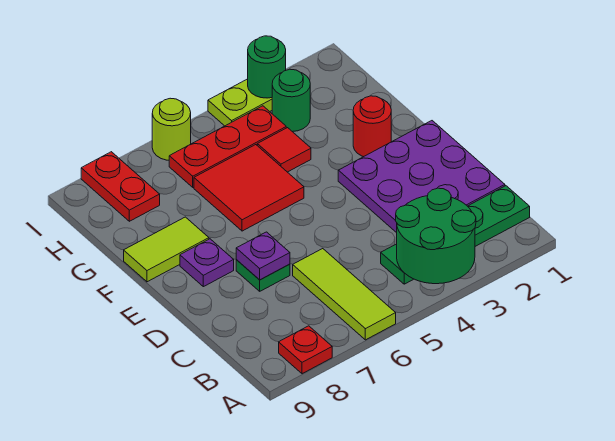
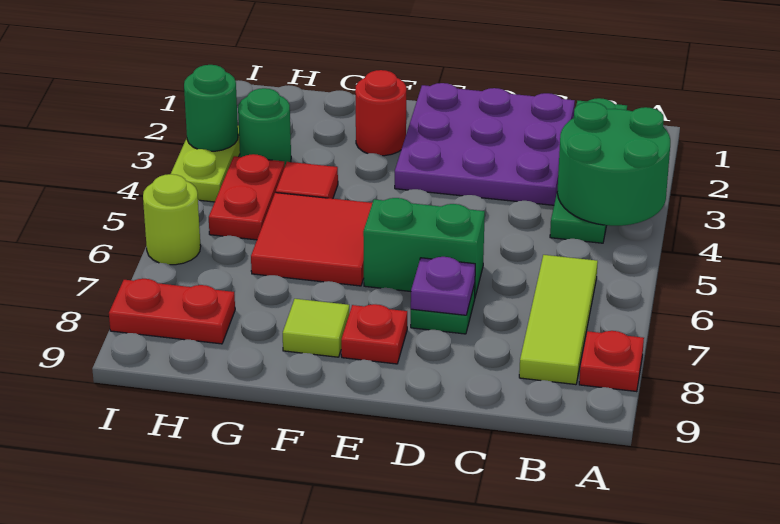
lime 1x3 tile [293,249,396,340] -> lime 1x3 tile turned to [519,255,598,385]
none -> green 1x2 brick [363,198,485,296]
purple 1x1 plate [180,239,234,287] -> red 1x1 plate [341,304,407,364]
lime 1x2 tile [124,217,209,282] -> lime 1x1 tile [283,299,349,357]
red 1x3 plate [169,106,286,187] -> red 1x2 plate [209,154,284,240]

